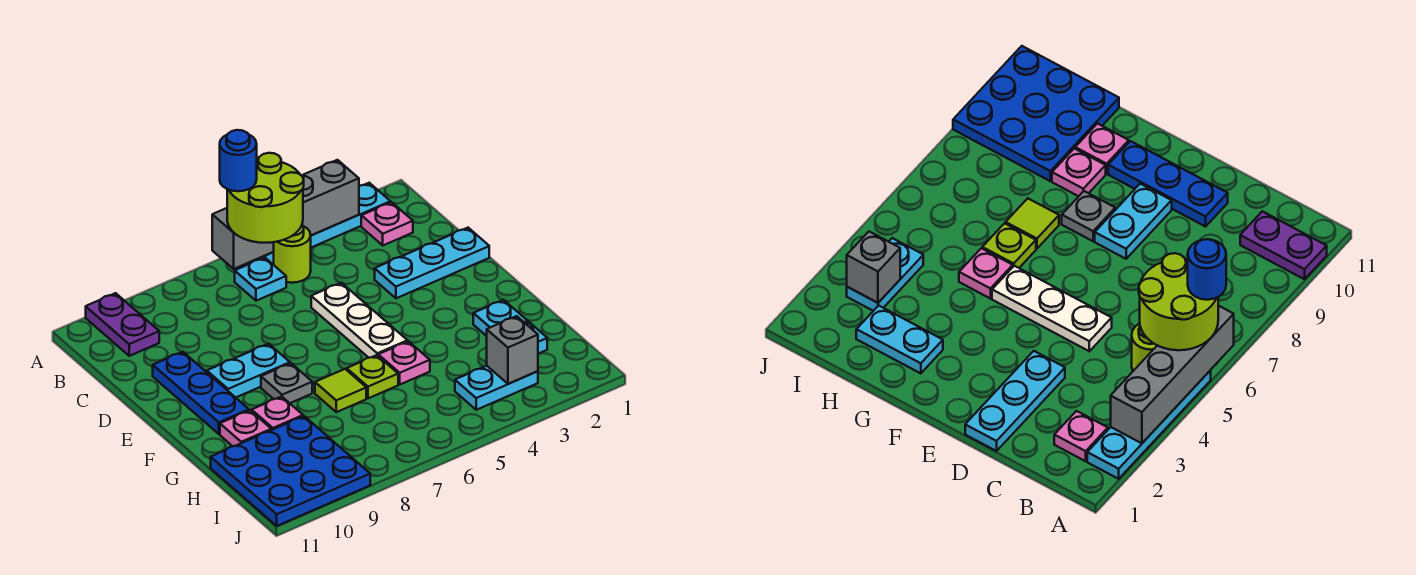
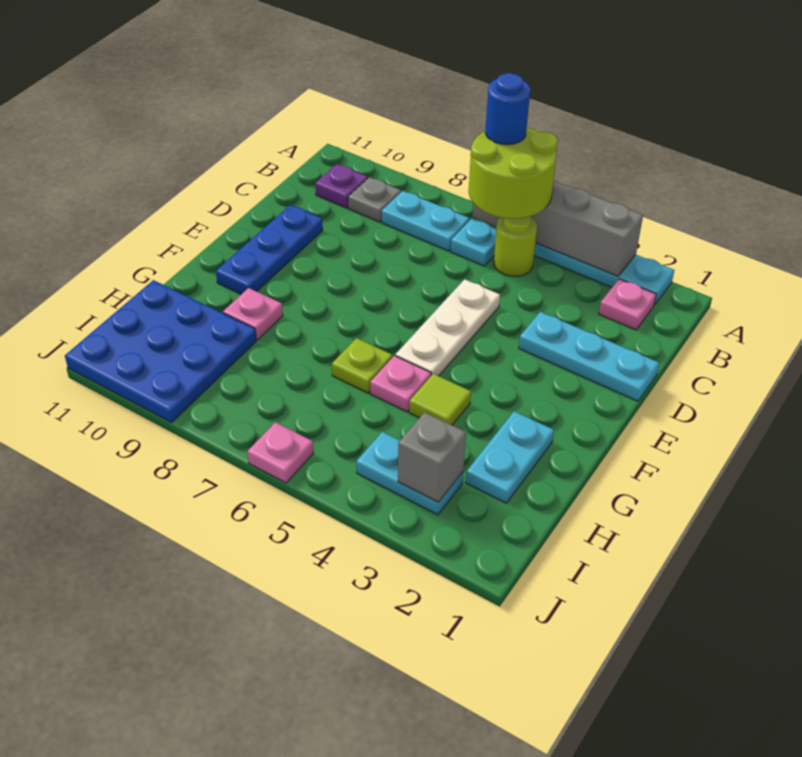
purple 1x2 plate [86,293,159,356] -> purple 1x1 plate [315,164,368,208]
cyan 1x2 plate [207,344,290,398] -> cyan 1x2 plate moved to [382,191,470,251]
grey 1x1 plate [261,363,312,403] -> grey 1x1 plate moved to [348,177,401,222]
lime 1x1 tile [315,369,366,412] -> lime 1x1 tile moved to [409,374,471,425]
pink 1x1 plate [220,410,271,446] -> pink 1x1 plate moved to [247,422,313,483]

